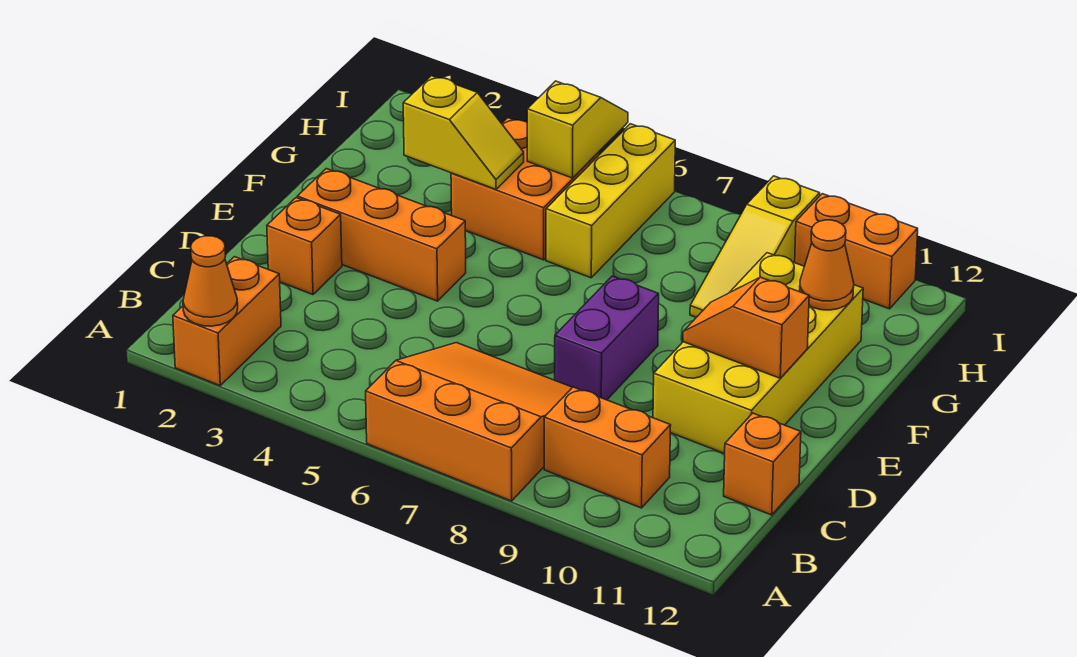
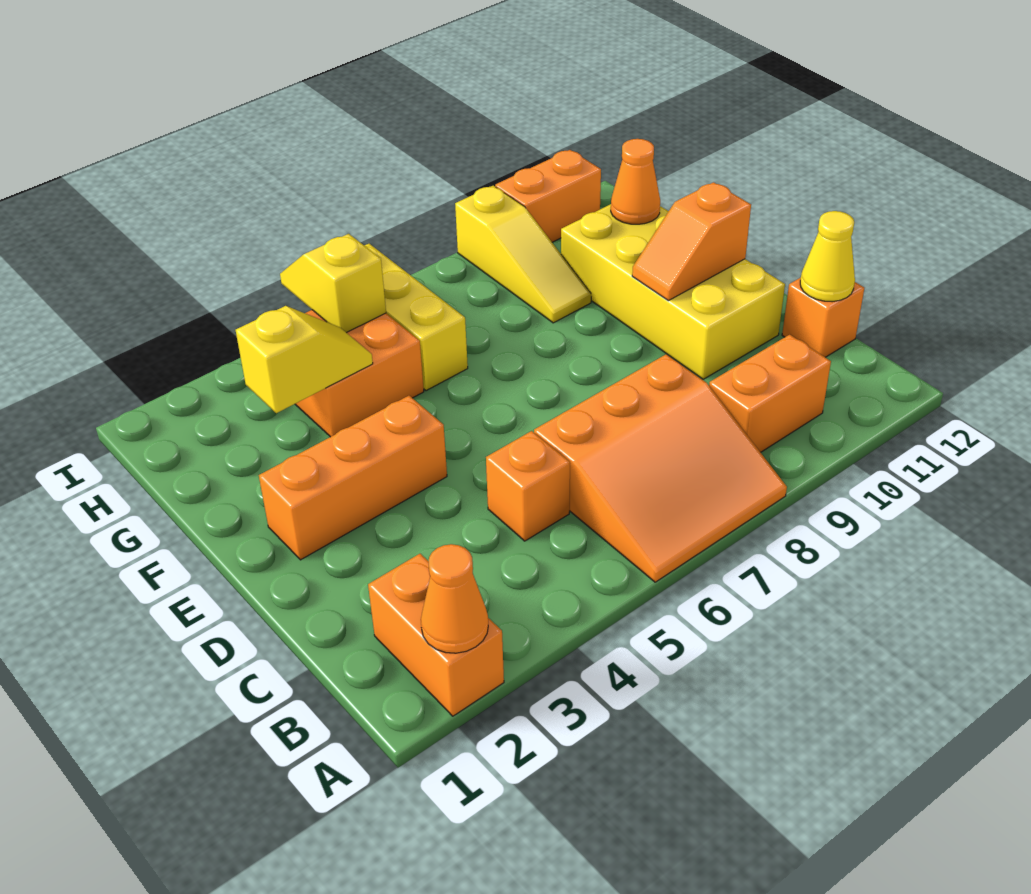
orange 3x3 slope [366,343,572,501] -> orange 3x3 slope turned to [534,354,787,582]
none -> yellow 1x1 cone [800,211,855,302]
orange 1x1 brick [267,198,342,295] -> orange 1x1 brick moved to [486,431,570,541]
purple 1x2 brick [555,276,659,400] -> none

